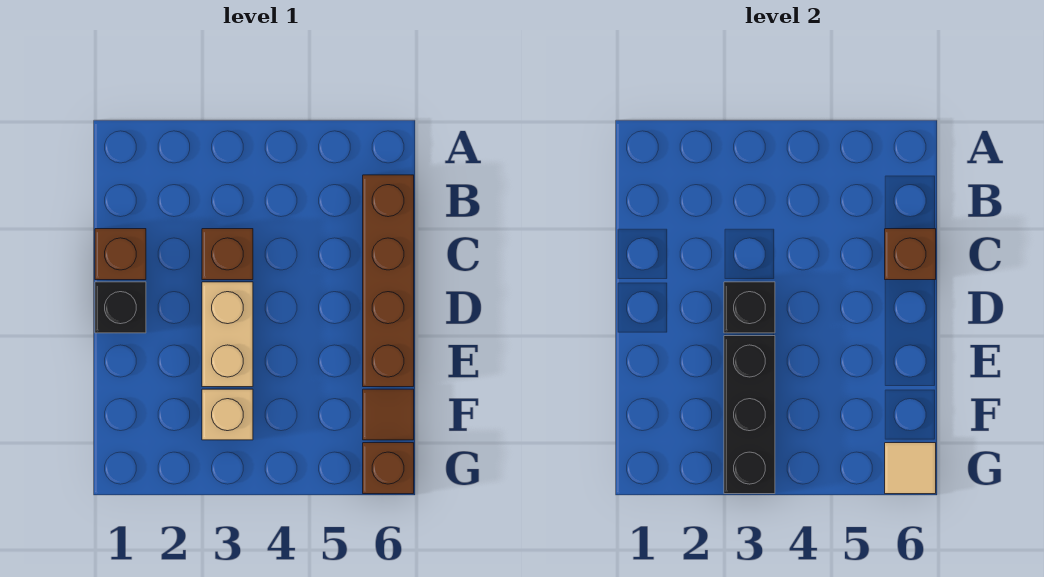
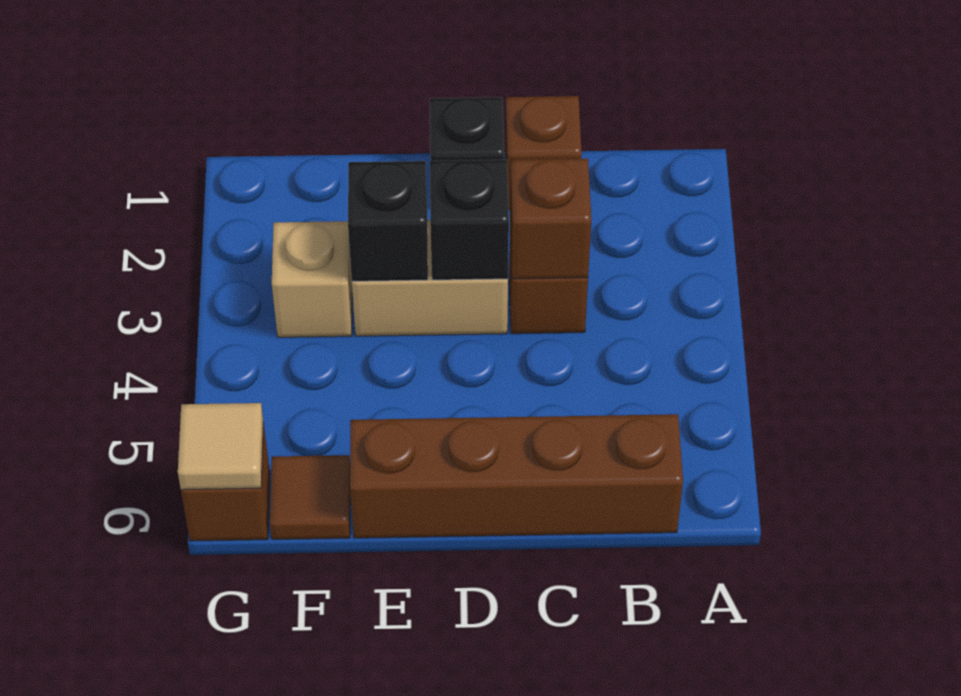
brown 1x1 brick [885,229,936,280] -> brown 1x1 brick moved to [510,158,591,279]
black 1x3 brick [724,336,775,494] -> black 1x1 brick [348,161,428,281]

